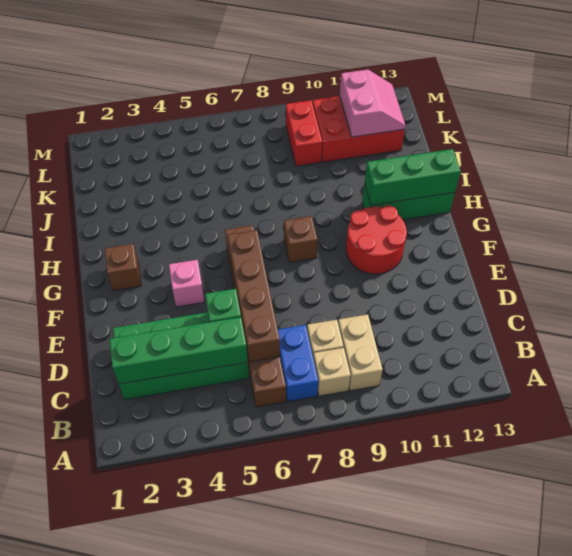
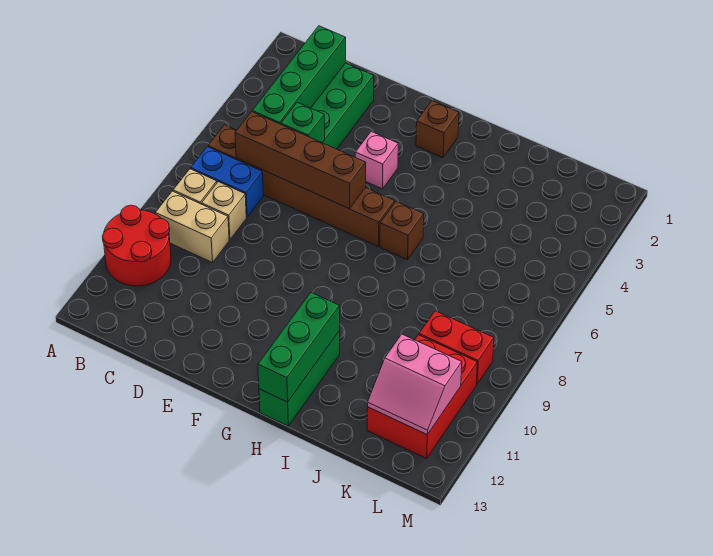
red 2x2 round brick [346,205,407,274] -> red 2x2 round brick moved to [102,205,171,286]
brown 1x1 brick [284,216,317,263] -> brown 1x1 brick moved to [380,201,424,260]

